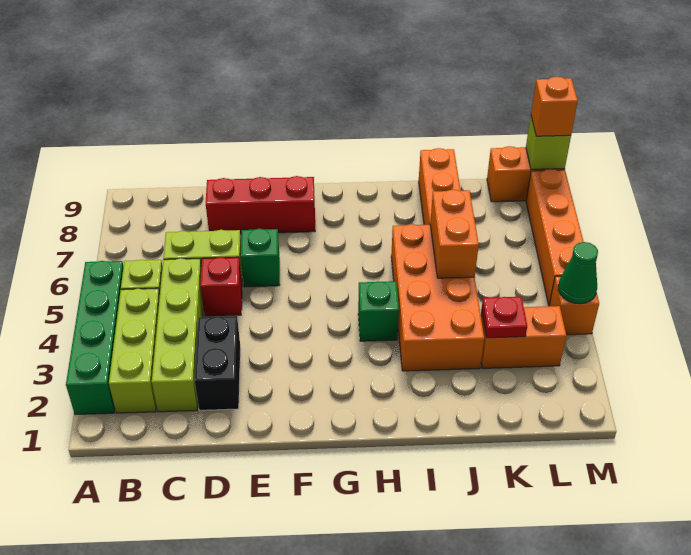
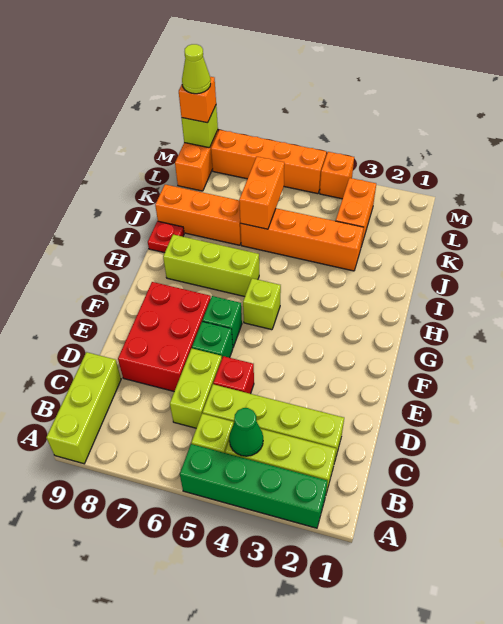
none -> lime 1x3 brick [46,352,121,464]
black 1x2 brick [195,316,240,410] -> none
red 1x3 brick [206,176,315,234] -> red 2x3 brick [118,282,211,391]
none -> lime 1x1 brick [243,278,281,330]
green 1x1 brick [358,281,399,341] -> green 1x1 brick moved to [202,296,242,347]
none -> lime 1x3 brick [163,235,259,297]
orange 2x4 brick [391,224,484,371] -> orange 1x4 brick [240,208,364,271]
orange 1x2 brick [430,190,479,278] -> orange 1x2 brick turned to [239,157,284,229]
red 1x1 plate [482,297,527,338] -> red 1x1 plate moved to [148,221,184,253]
green 1x1 cone [558,242,598,304] -> green 1x1 cone moved to [229,408,263,456]
none -> lime 1x1 cone [182,44,211,94]

